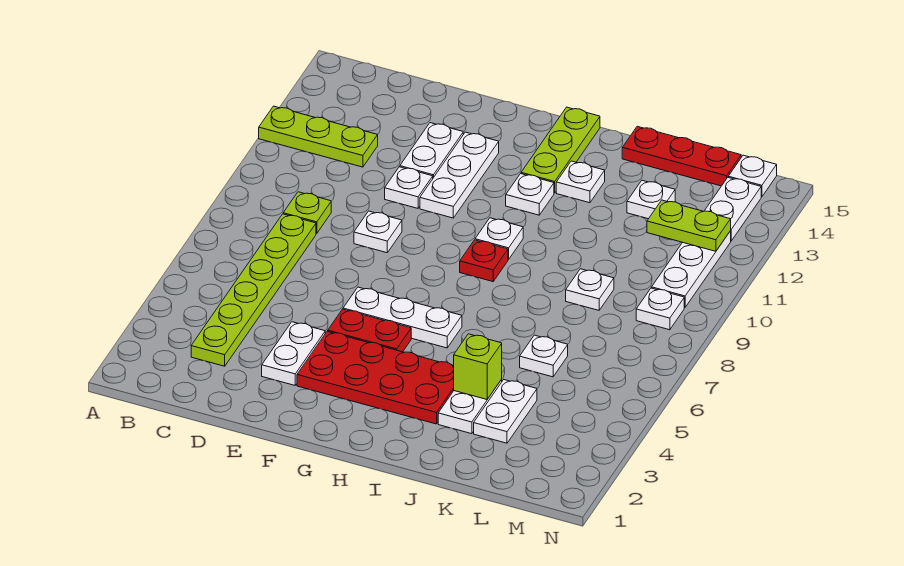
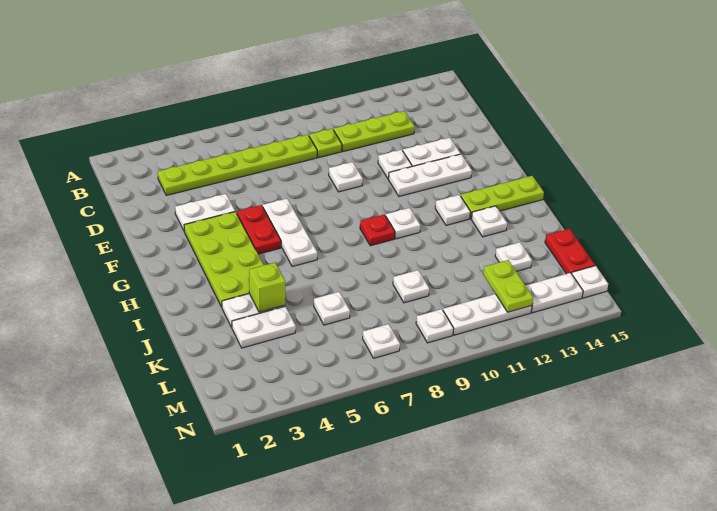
lime 1x3 plate [259,106,378,167] -> lime 1x3 plate turned to [334,111,415,151]
red 2x4 plate [297,331,454,424] -> lime 2x4 plate [184,212,263,307]
red 1x3 plate [622,126,741,186] -> red 1x2 plate [545,229,595,274]
none -> white 1x1 plate [363,324,400,358]

